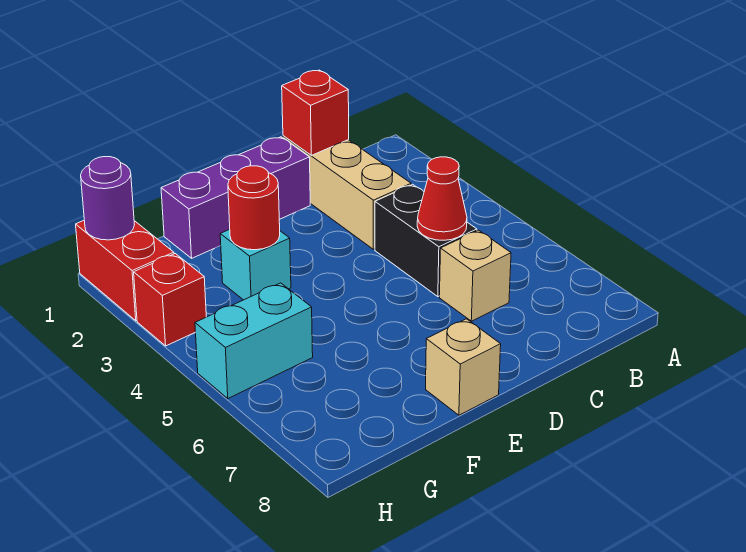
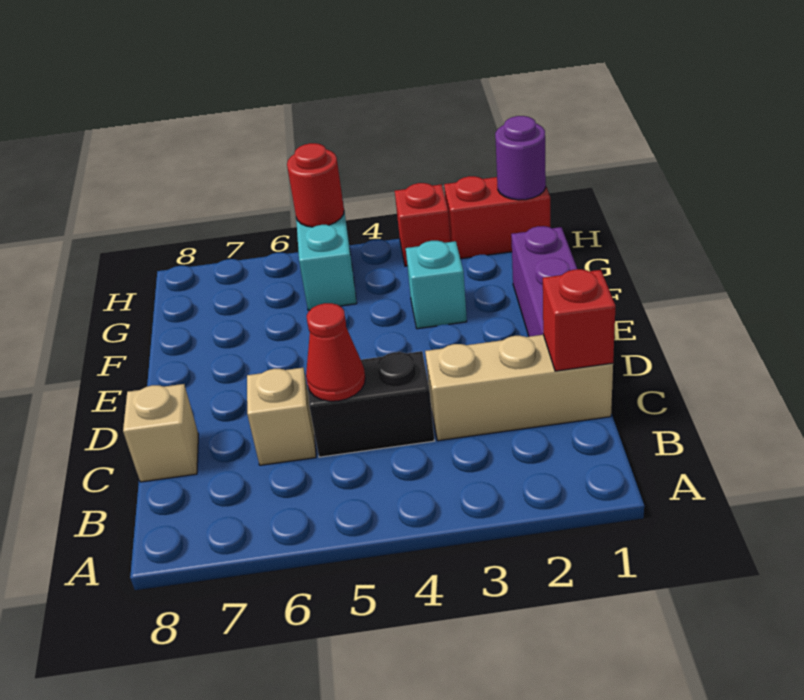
tan 1x1 brick [426,319,501,415] -> tan 1x1 brick moved to [123,384,199,482]
red 1x1 round brick [228,166,280,250] -> red 1x1 round brick moved to [287,143,344,227]

